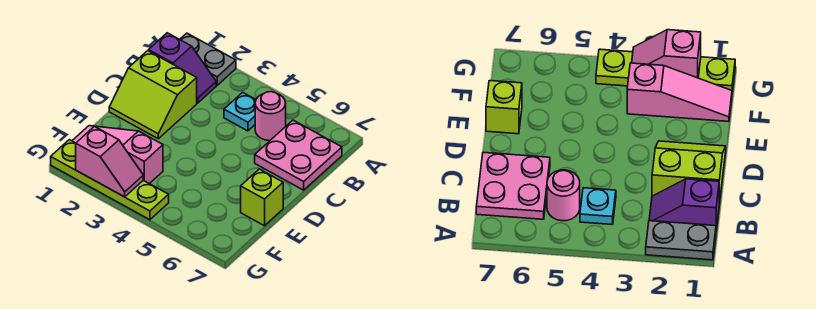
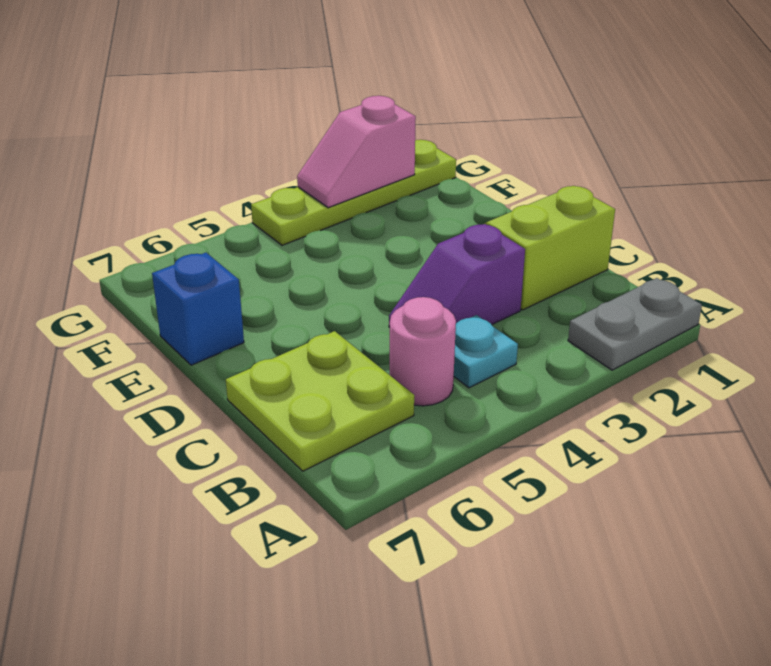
purple 1x2 slope [149,33,216,103] -> purple 1x2 slope moved to [389,224,525,327]
pink 2x2 plate [255,120,342,190] -> lime 2x2 plate [226,331,414,471]
lime 1x1 brick [241,169,283,226] -> blue 1x1 brick [152,253,244,365]
pink 1x3 slope [72,126,163,184] -> none

